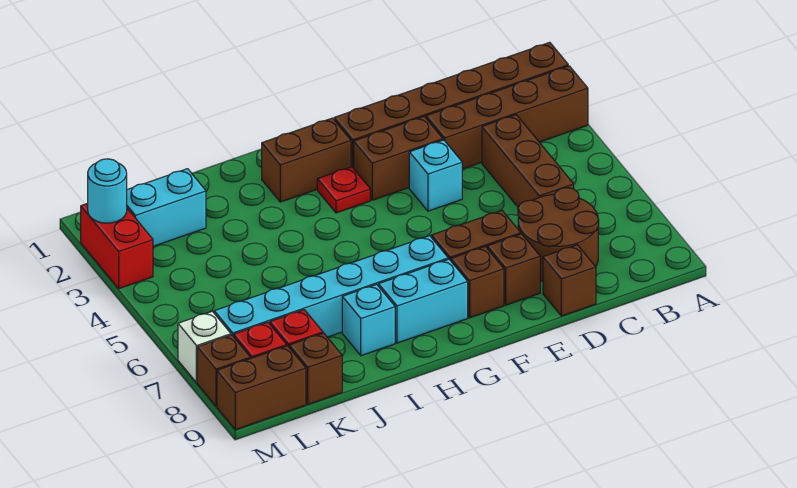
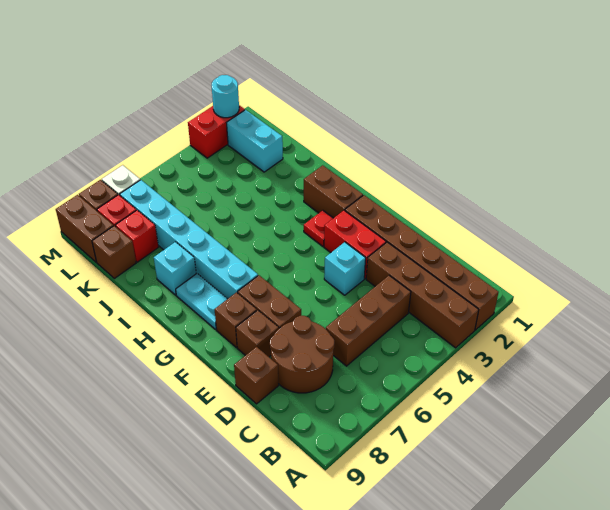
brown 1x2 brick [354,116,443,200] -> red 1x2 brick [324,211,386,279]
cyan 1x2 brick [379,259,468,343] -> cyan 1x2 plate [176,274,227,329]

